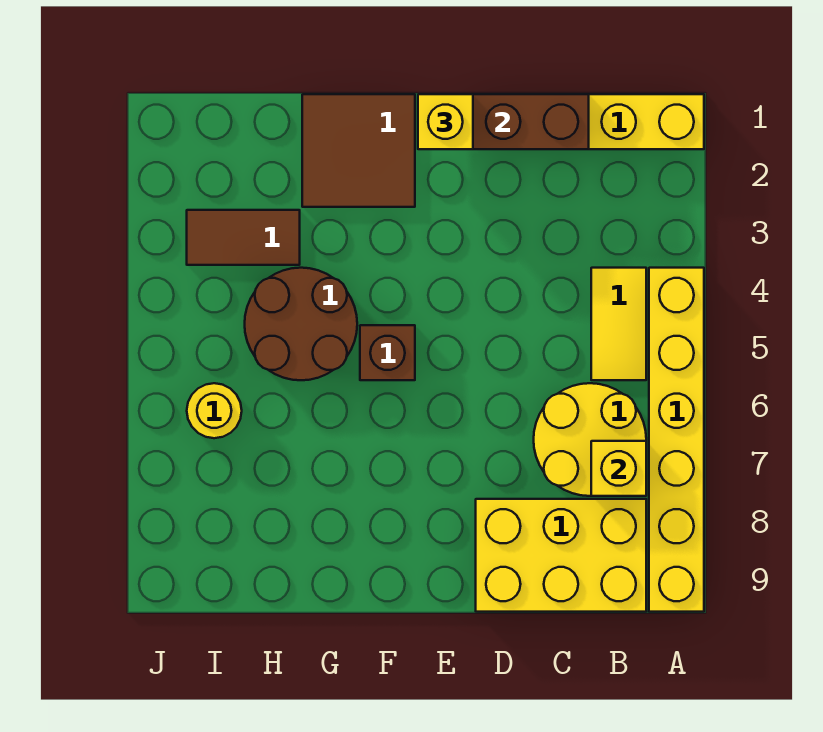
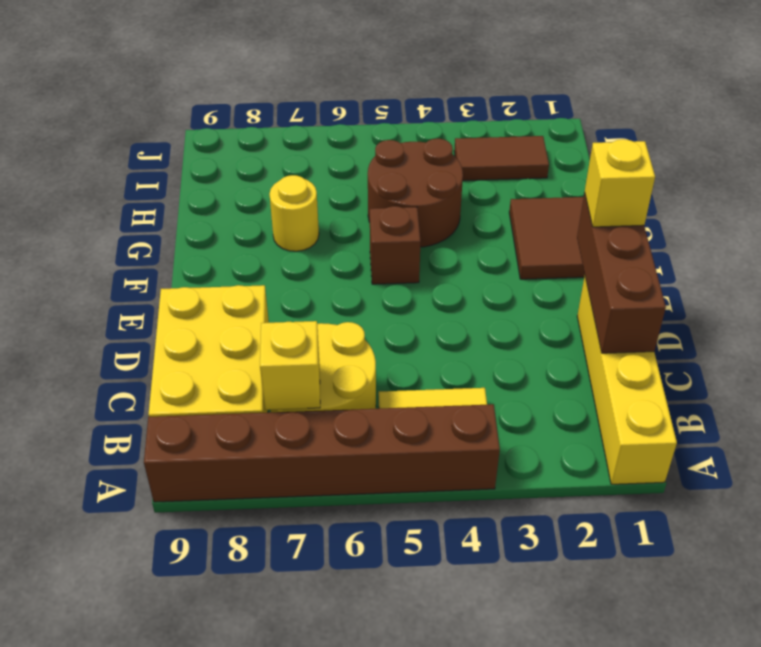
yellow 1x6 brick [649,268,704,612] -> brown 1x6 brick [144,404,500,502]
brown 1x2 tile [187,210,300,265] -> brown 1x2 tile turned to [454,136,549,181]
yellow 1x1 round brick [187,383,242,438] -> yellow 1x1 round brick moved to [270,175,319,251]

